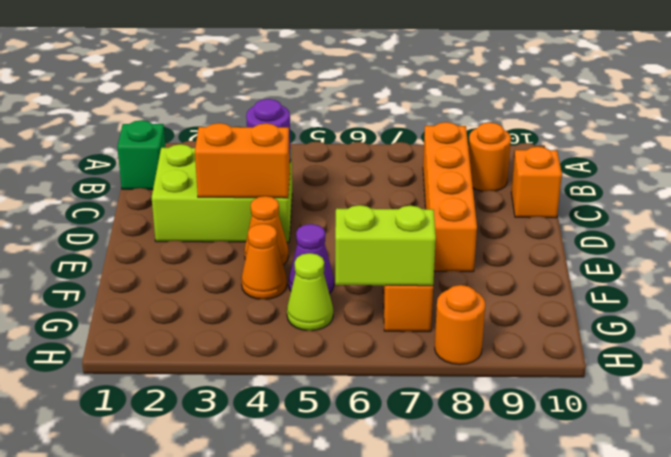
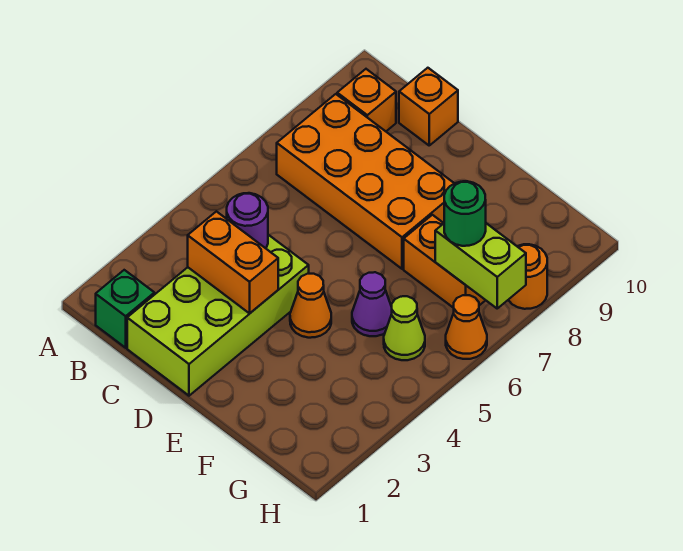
orange 1x4 brick [423,122,477,272] -> orange 2x4 brick [277,94,454,269]
orange 1x1 round brick [469,122,511,191] -> orange 1x1 brick [337,69,396,131]
lime 2x3 brick [152,144,292,242] -> lime 2x4 brick [127,235,309,396]
orange 1x2 brick [195,123,290,198] -> orange 1x2 brick turned to [188,211,278,313]
orange 1x1 cone [242,224,287,299] -> orange 1x1 cone moved to [446,295,487,359]
lime 1x2 brick [335,205,436,286] -> lime 1x2 brick turned to [435,223,526,308]
none -> green 1x1 round brick [444,181,486,246]

